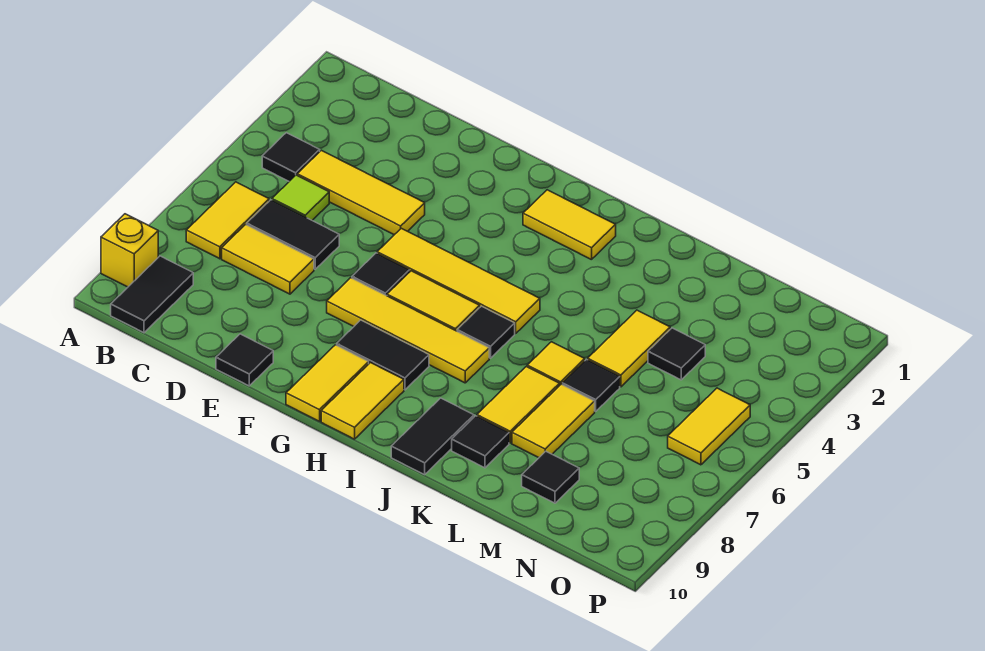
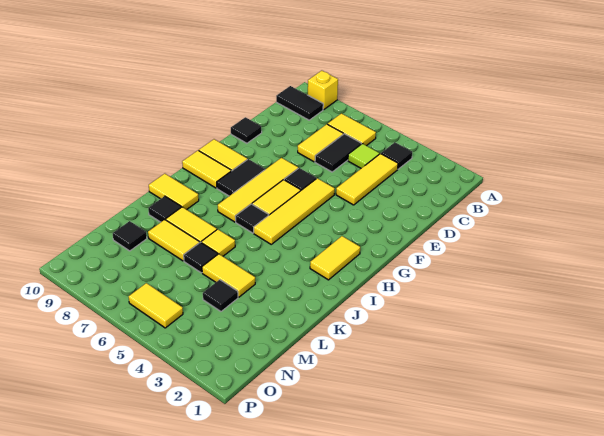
black 1x2 tile [391,398,474,475] -> yellow 1x2 tile [149,174,199,210]

